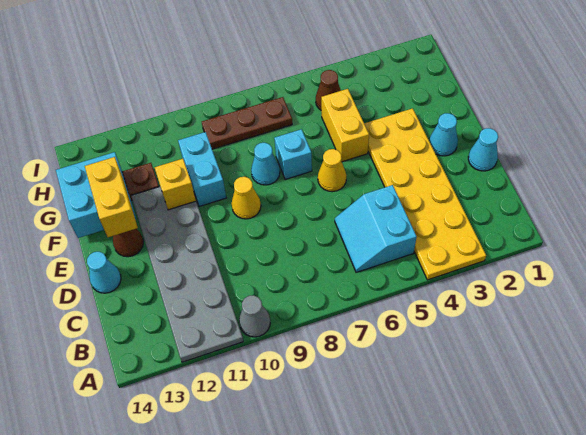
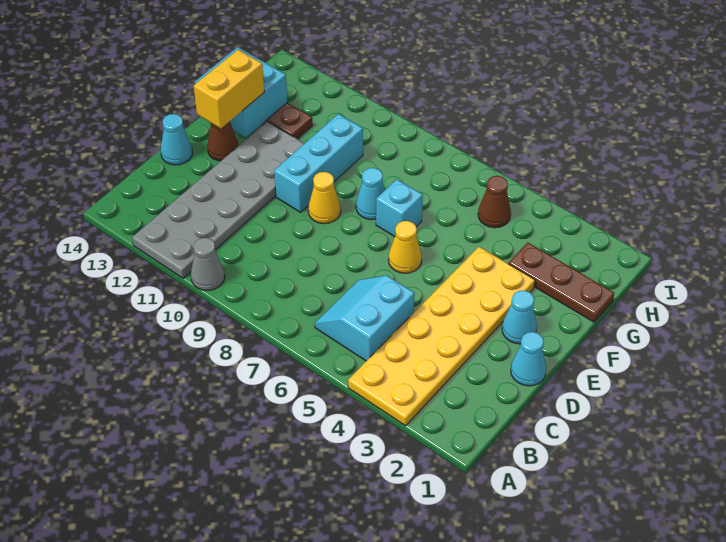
yellow 1x2 brick [321,89,369,162] -> none
cyan 1x2 brick [178,132,226,207] -> cyan 1x3 brick [274,114,363,212]
yellow 1x1 brick [155,159,196,210] -> none
brown 1x3 plate [202,97,292,149] -> brown 1x3 plate moved to [508,243,614,322]

